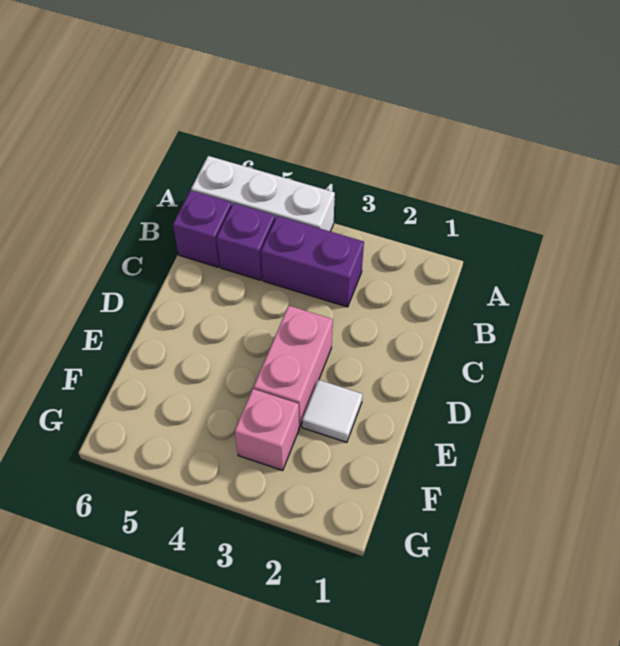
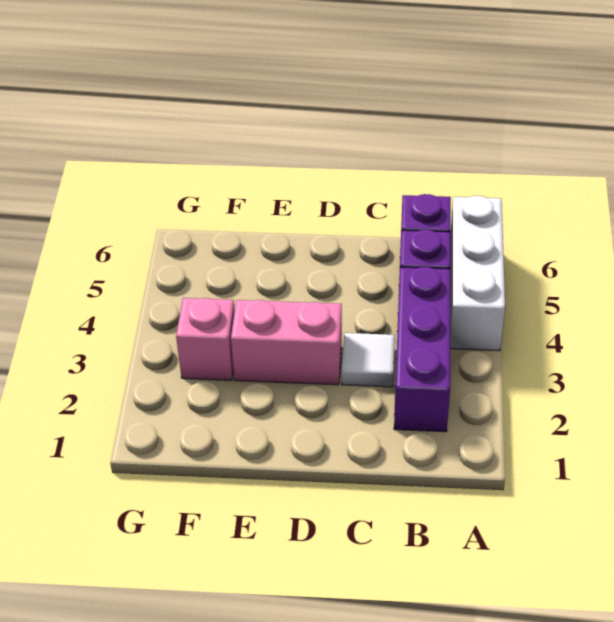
purple 1x2 brick [261,216,364,307] -> purple 1x3 brick [394,267,451,432]
white 1x1 tile [302,380,363,442] -> white 1x1 tile moved to [342,333,395,387]

